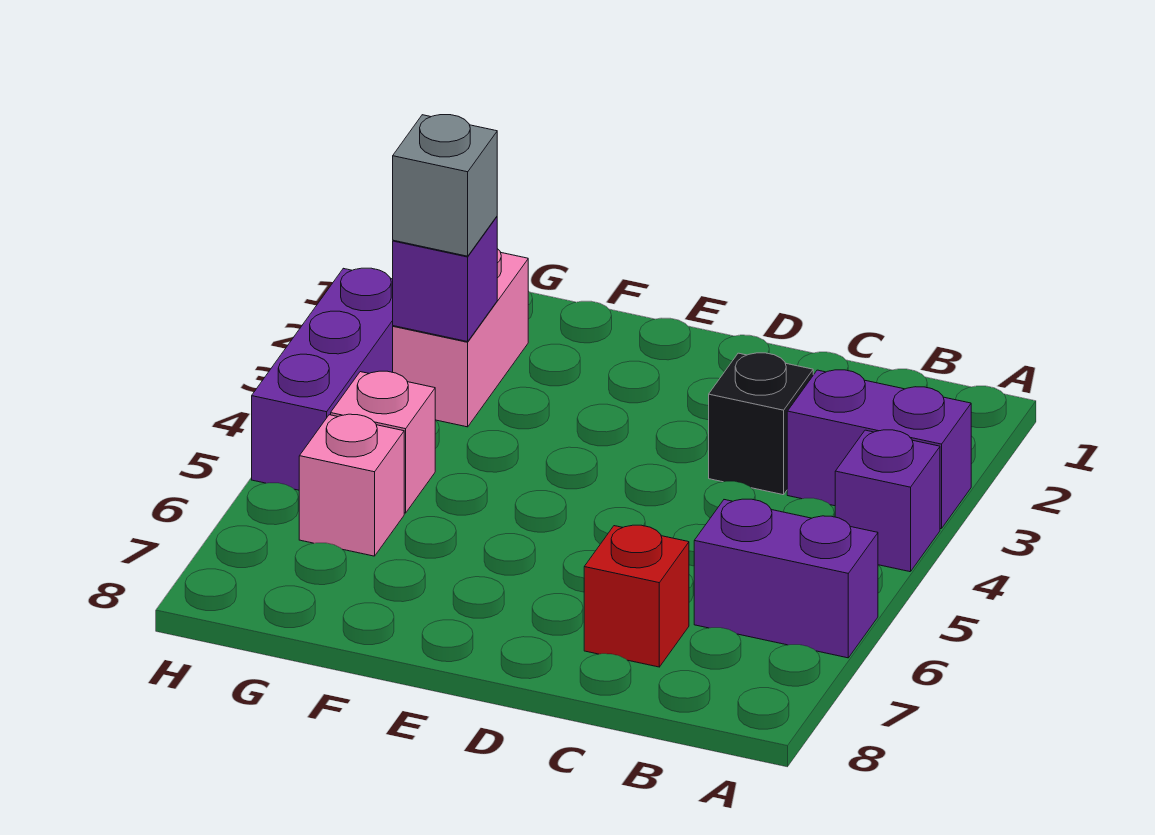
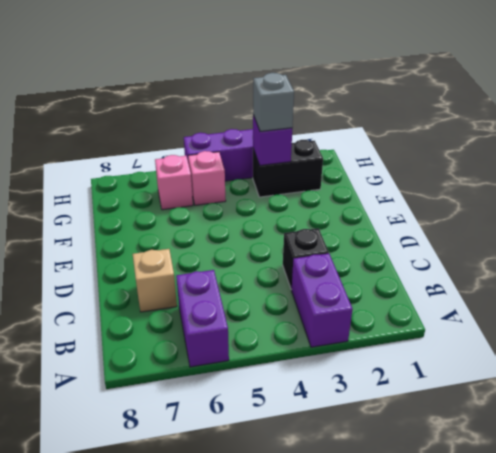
purple 1x1 brick [835,430,940,572] -> none
red 1x1 brick [584,525,689,667] -> tan 1x1 brick [133,249,177,312]
pink 1x2 brick [393,249,528,427] -> black 1x2 brick [253,140,323,197]

